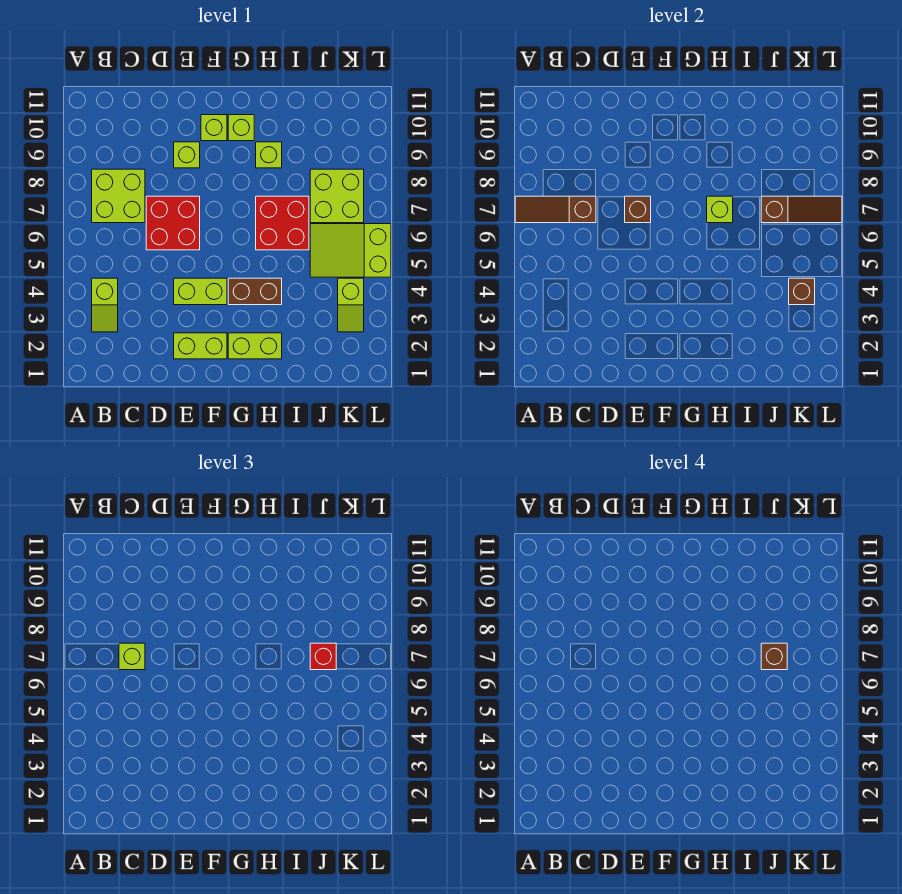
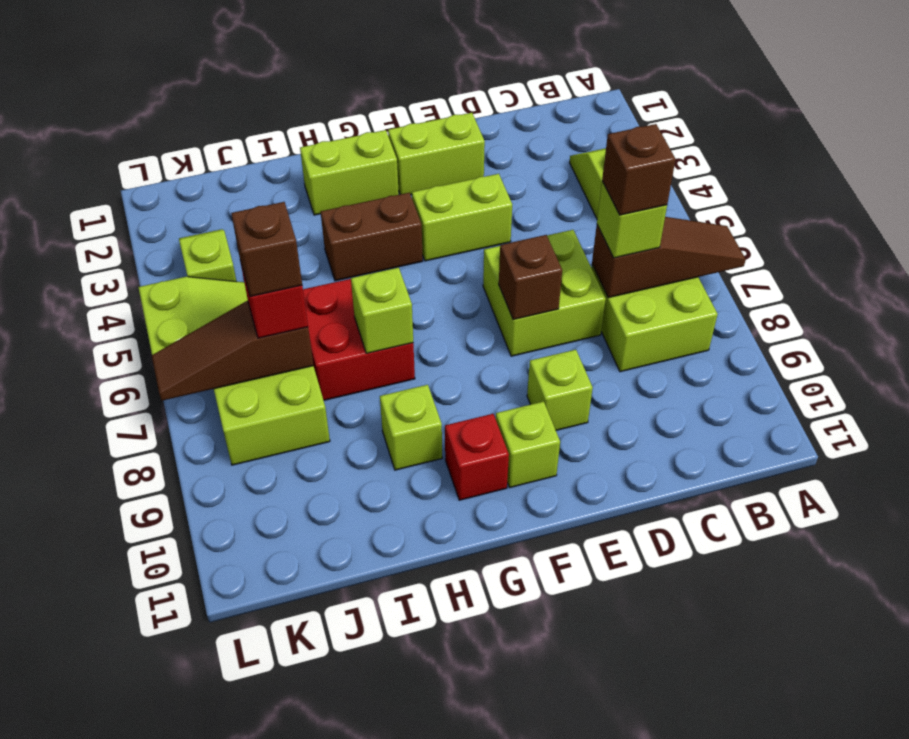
red 2x2 brick [146,196,200,250] -> lime 2x2 brick [483,230,606,356]
lime 1x1 brick [228,115,254,141] -> red 1x1 brick [445,414,509,500]
brown 1x1 brick [789,278,815,305] -> brown 1x1 brick moved to [602,124,675,215]

